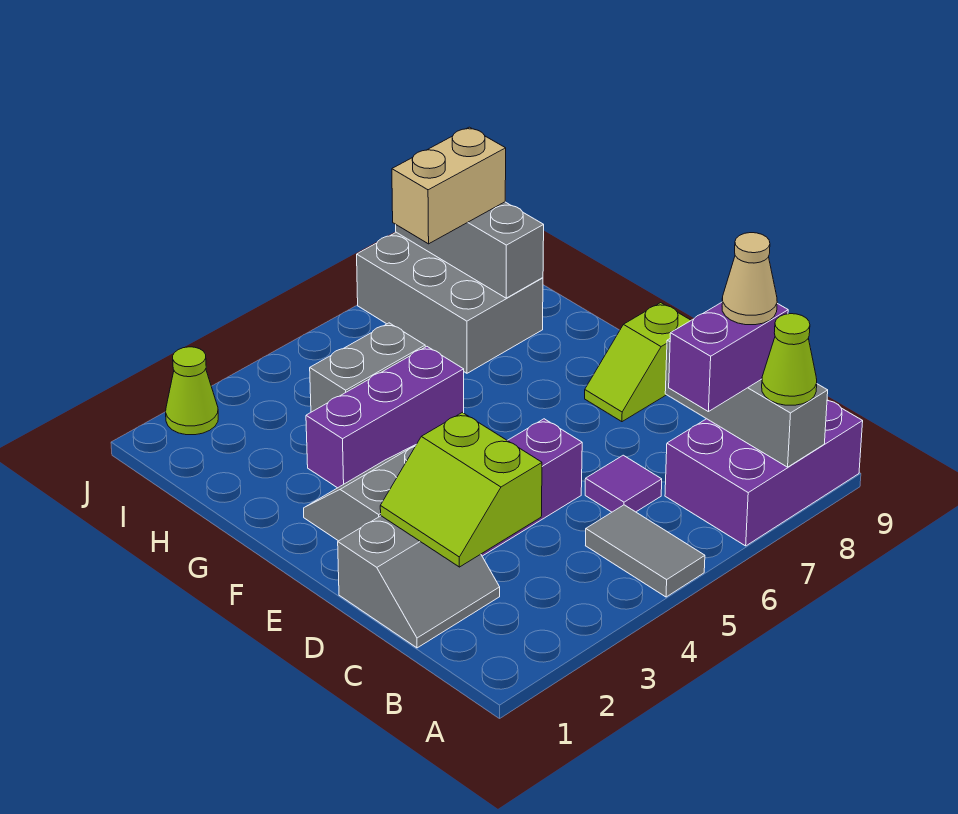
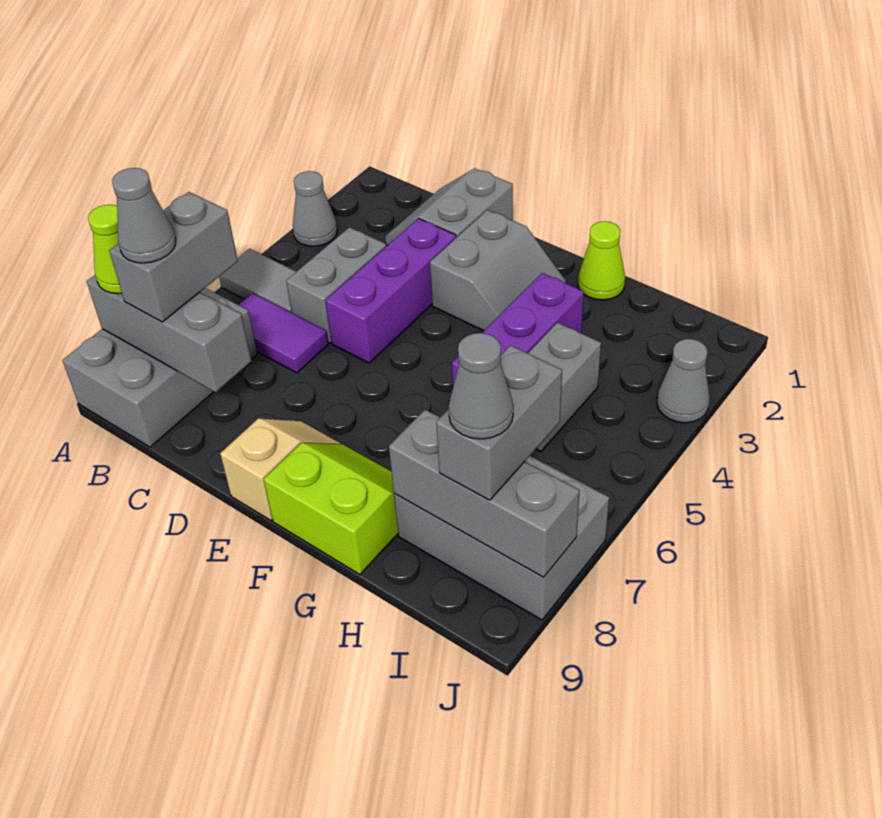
none -> grey 1x1 cone [293,171,337,246]
purple 2x3 brick [665,400,863,546] -> grey 2x3 brick [63,288,257,447]
purple 1x2 brick [669,302,788,412] -> grey 1x2 brick [109,192,238,322]
tan 1x1 cone [722,233,777,325] -> grey 1x1 cone [112,168,176,263]
lime 2x2 slope [380,412,542,567] -> lime 2x2 slope moved to [264,443,398,575]
none -> grey 1x2 brick [286,227,387,343]
purple 1x1 tile [585,455,662,512] -> purple 1x2 tile [239,293,328,373]
lime 1x2 slope [585,303,691,422] -> tan 1x2 slope [220,419,341,521]
tan 1x2 brick [392,127,506,244] -> grey 1x2 brick [436,345,562,500]
none -> grey 1x1 cone [449,333,513,439]
lime 1x1 cone [166,347,218,435] -> lime 1x1 cone moved to [578,221,625,300]
none -> grey 1x1 cone [657,339,710,423]

